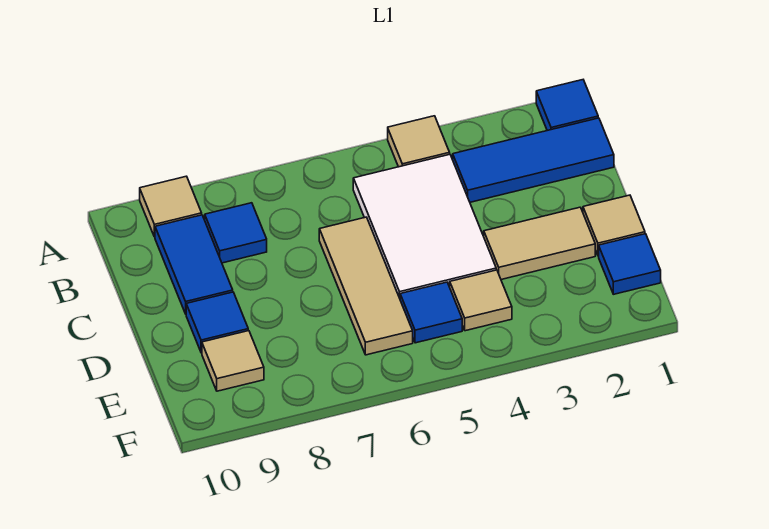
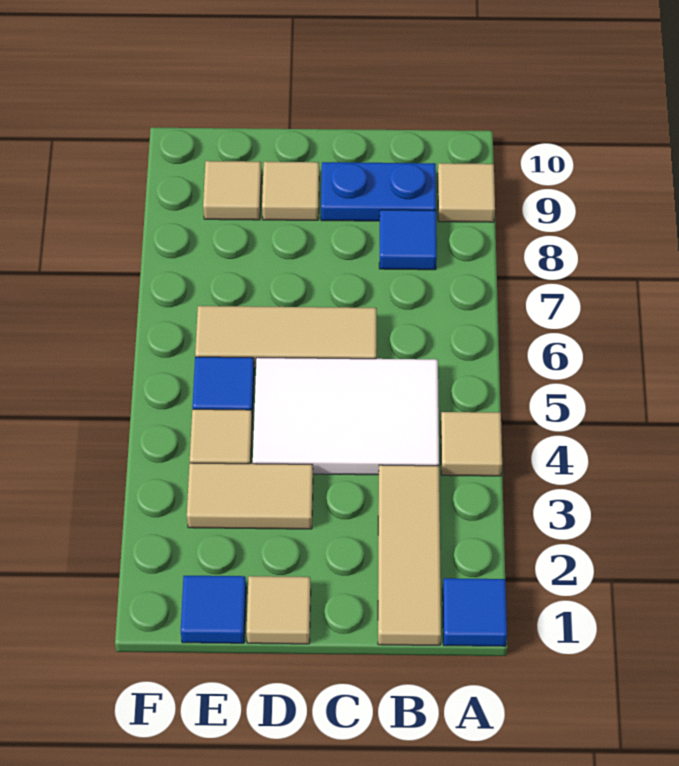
blue 1x3 tile [453,118,614,202] -> tan 1x3 tile [378,465,441,645]
blue 1x2 tile [155,215,233,314] -> blue 1x2 plate [321,162,436,221]
tan 1x2 tile [484,207,595,280] -> tan 1x2 tile turned to [187,463,313,529]
blue 1x1 tile [186,292,248,353] -> tan 1x1 tile [262,162,319,220]

